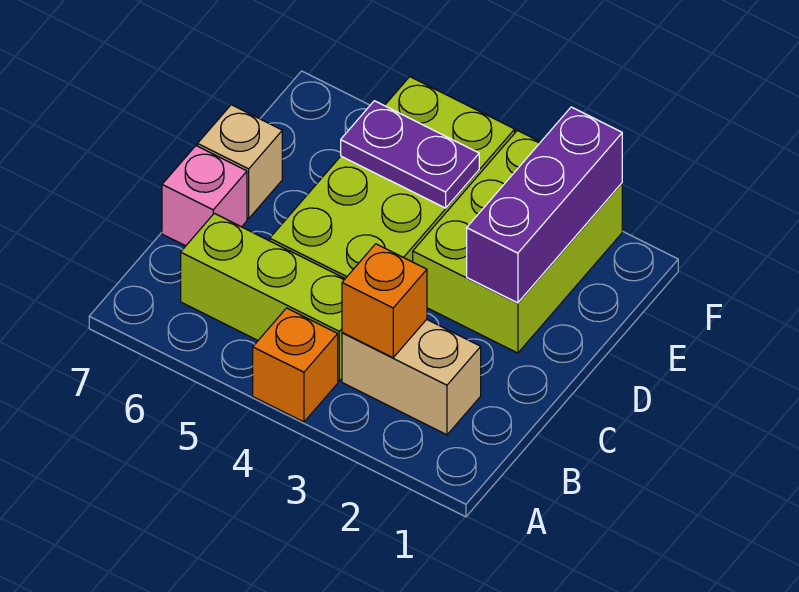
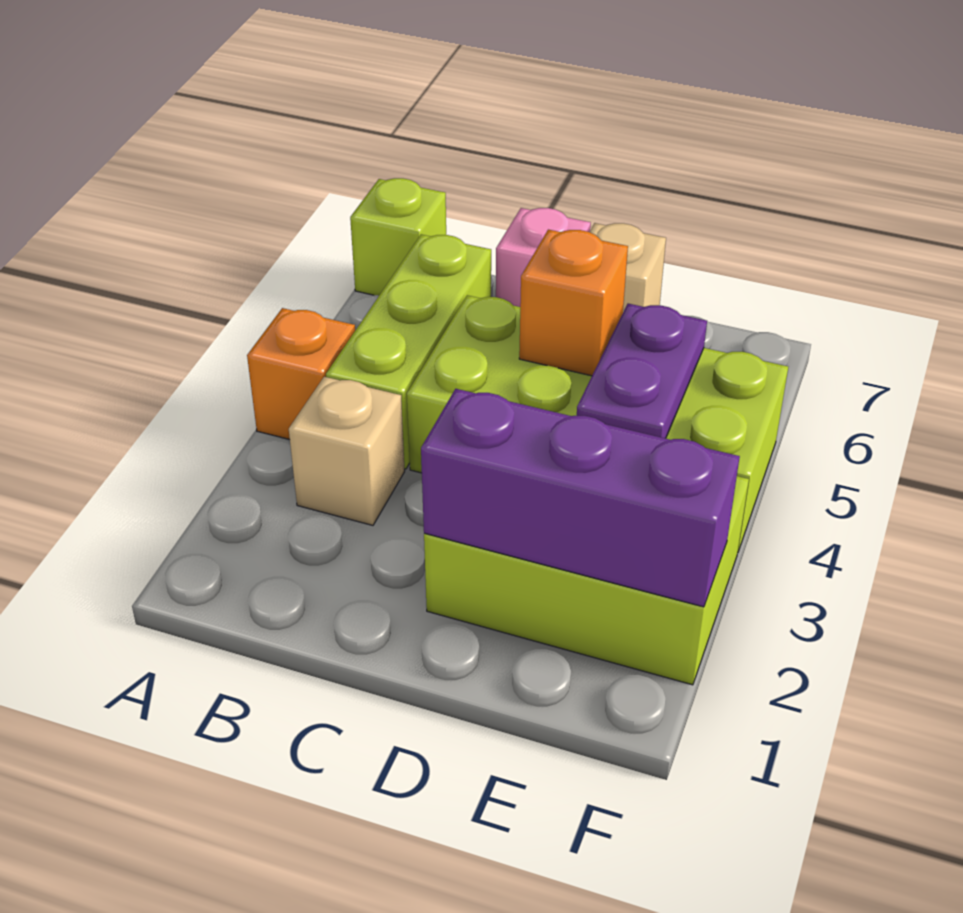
none -> lime 1x1 brick [350,178,446,296]
tan 1x2 brick [342,319,481,435] -> tan 1x1 brick [289,377,405,525]
orange 1x1 brick [342,244,427,358] -> orange 1x1 brick moved to [519,230,628,376]

